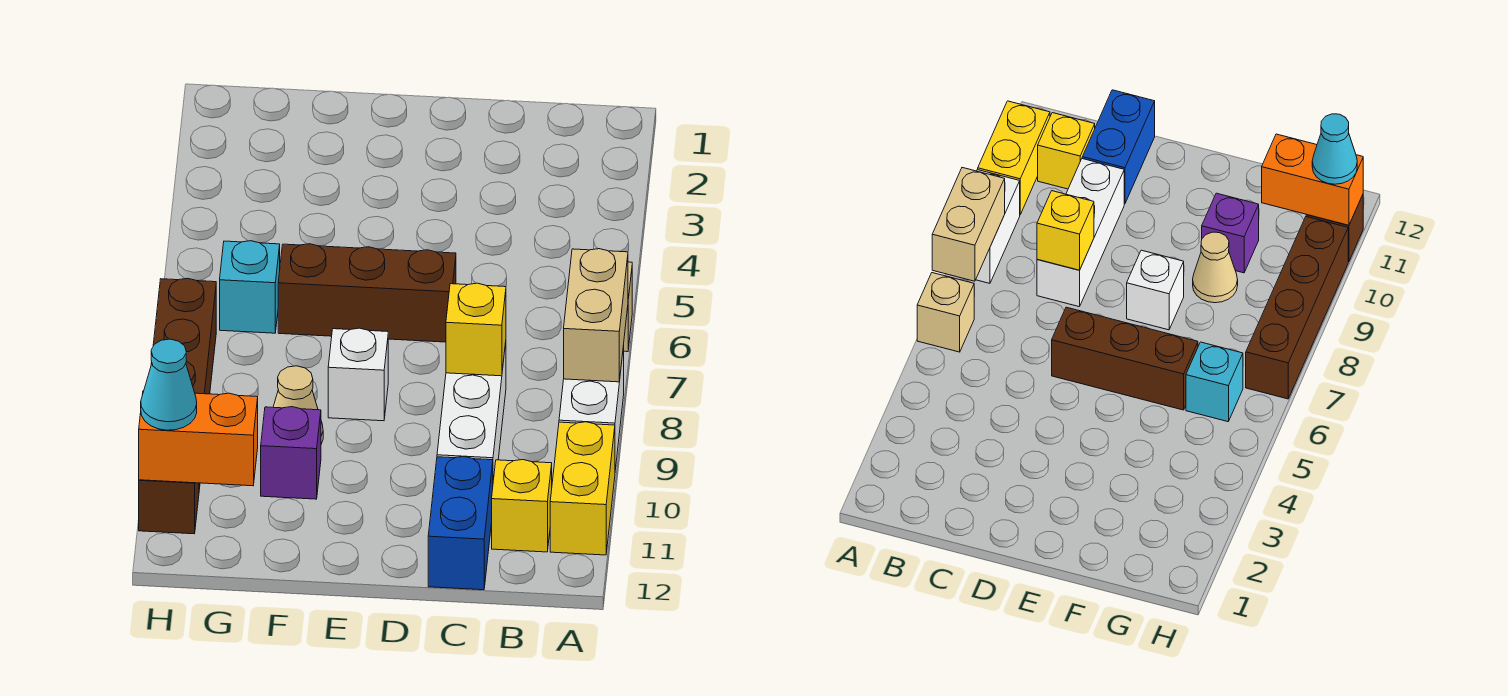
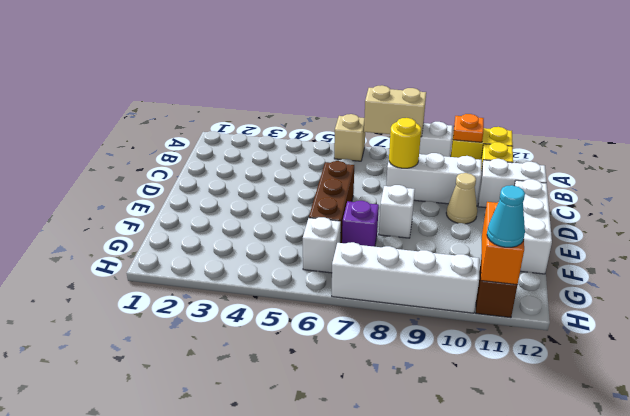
none -> orange 1x1 plate [453,114,484,142]
yellow 1x1 brick [446,283,506,376] -> yellow 1x1 round brick [389,118,421,168]
blue 1x2 brick [428,456,493,590] -> white 1x2 brick [478,159,547,208]
none -> white 1x3 brick [514,179,552,274]
tan 1x1 cone [273,366,323,444] -> tan 1x1 cone moved to [446,173,477,224]
purple 1x1 brick [261,407,321,499] -> purple 1x1 brick moved to [342,201,379,247]
cyan 1x1 brick [220,241,280,333] -> white 1x1 brick [303,217,341,273]
brown 1x4 brick [151,278,216,489] -> white 1x4 brick [332,242,480,313]

